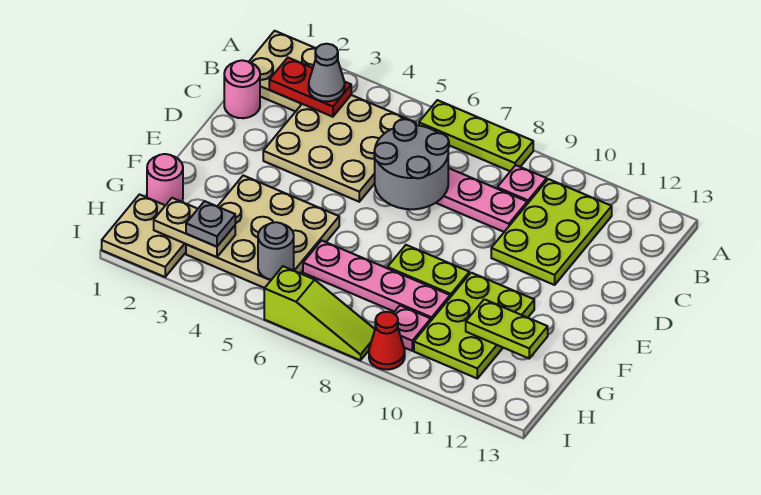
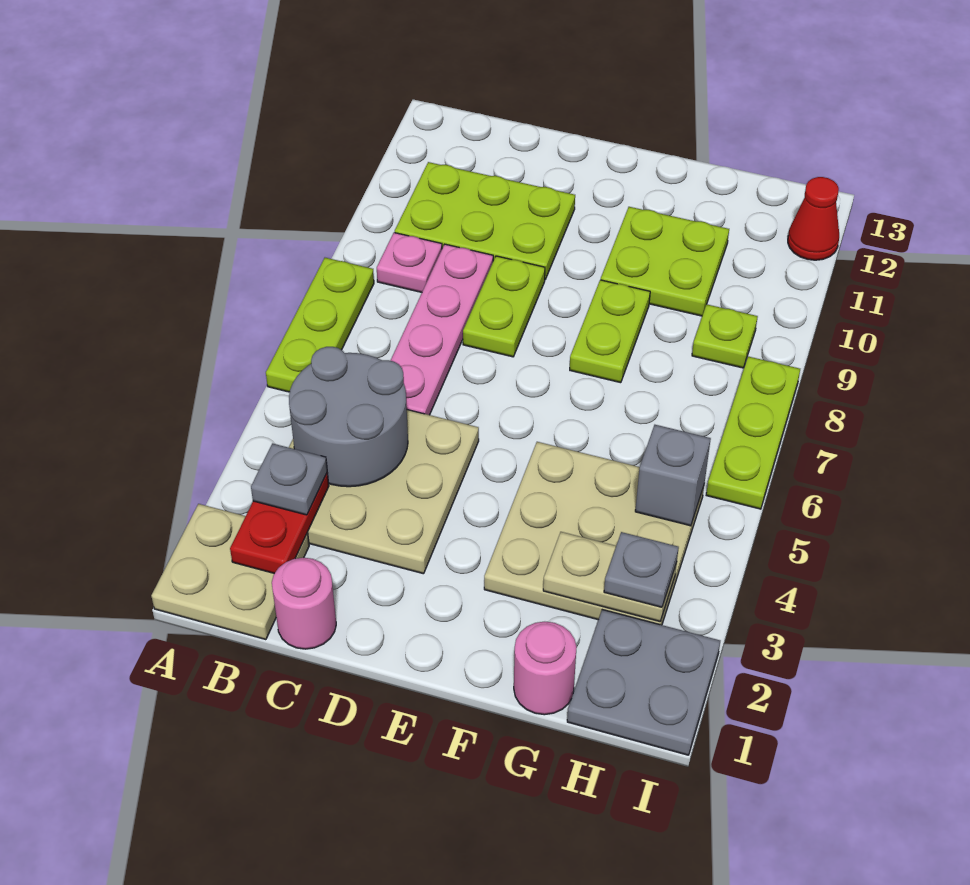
grey 1x1 cone [309,44,345,102] -> grey 1x1 plate [251,444,327,515]
grey 2x2 round brick [374,119,449,209] -> grey 2x2 round brick moved to [289,347,408,487]
lime 2x3 plate [414,273,534,378] -> lime 2x2 plate [601,207,729,316]
pink 1x4 plate [303,240,450,320] -> none
lime 1x2 plate [466,299,548,358] -> lime 1x2 plate moved to [463,256,545,357]
tan 2x2 plate [102,195,186,277] -> grey 2x2 plate [567,610,720,755]
tan 1x2 plate [154,198,235,257] -> tan 1x2 plate turned to [543,532,677,621]
grey 1x1 round brick [258,222,294,280] -> grey 1x1 brick [635,425,711,526]
pink 1x1 plate [394,306,431,351] -> lime 1x1 plate [692,304,758,368]
lime 1x3 slope [264,266,375,360] -> lime 1x3 plate [706,357,800,509]
red 1x1 cone [369,312,405,370] -> red 1x1 cone moved to [788,177,839,260]

